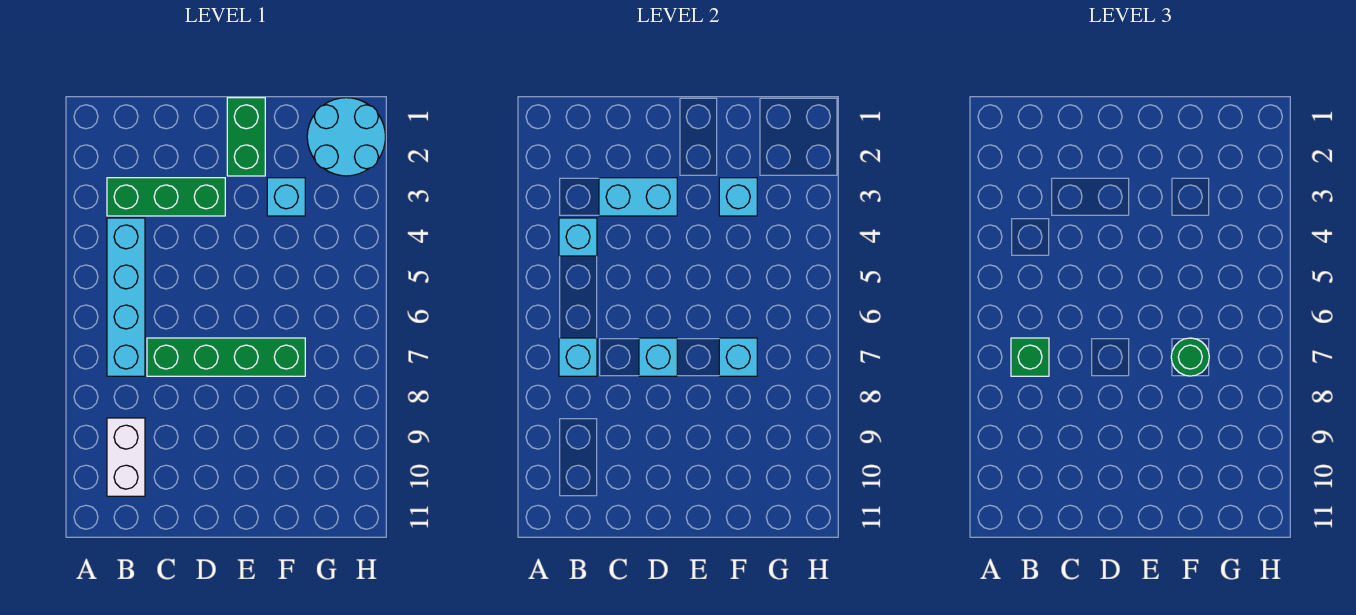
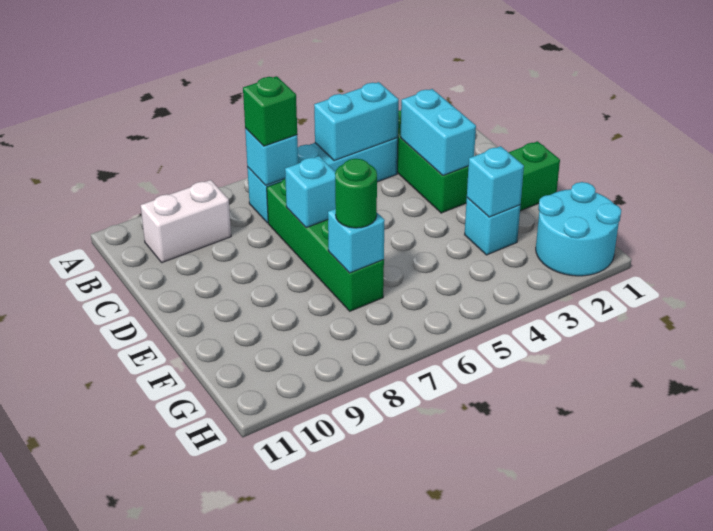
cyan 1x1 brick [559,218,597,256] -> cyan 1x2 brick [314,82,399,161]

